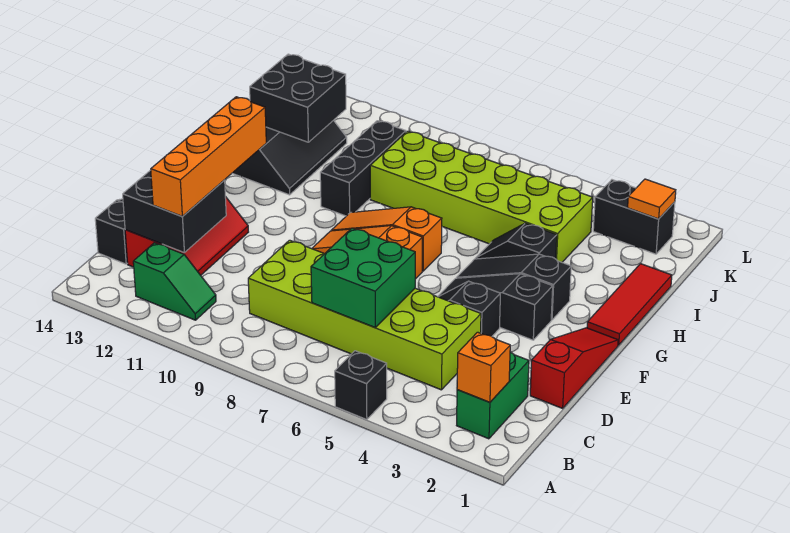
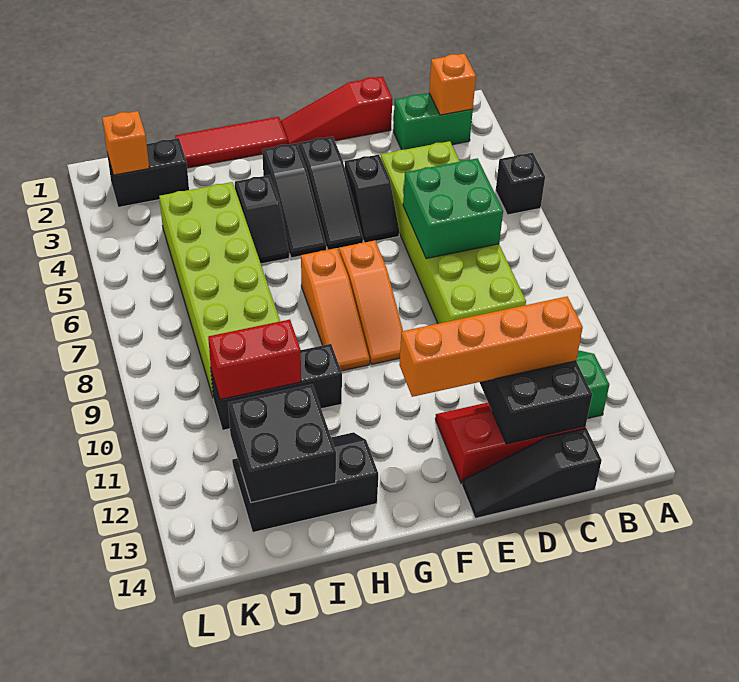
none -> red 1x2 brick [208,320,301,399]
black 1x2 brick [593,180,675,254] -> black 1x2 brick turned to [107,138,189,207]
orange 1x1 tile [628,179,676,219] -> orange 1x1 brick [102,111,149,175]

